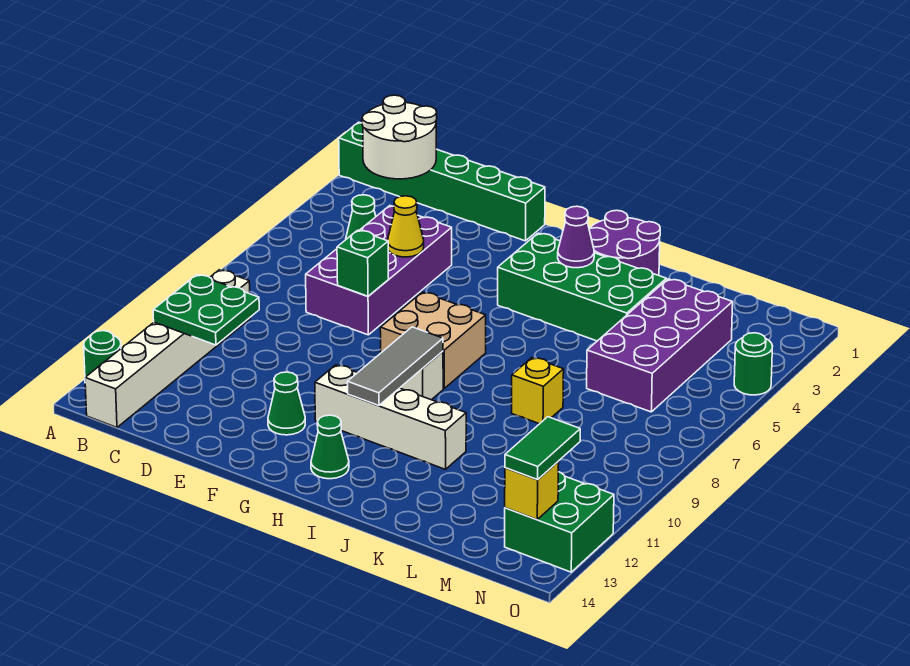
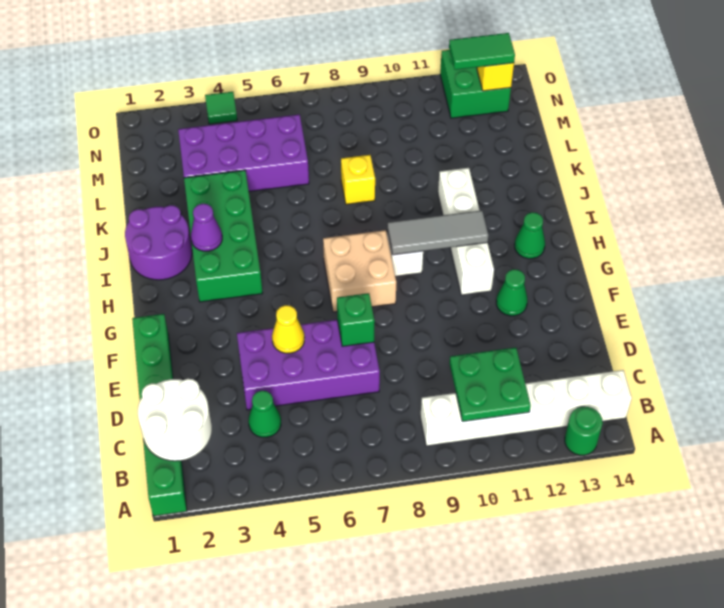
green 1x1 round brick [734,333,772,395] -> green 1x1 tile [205,92,237,124]

